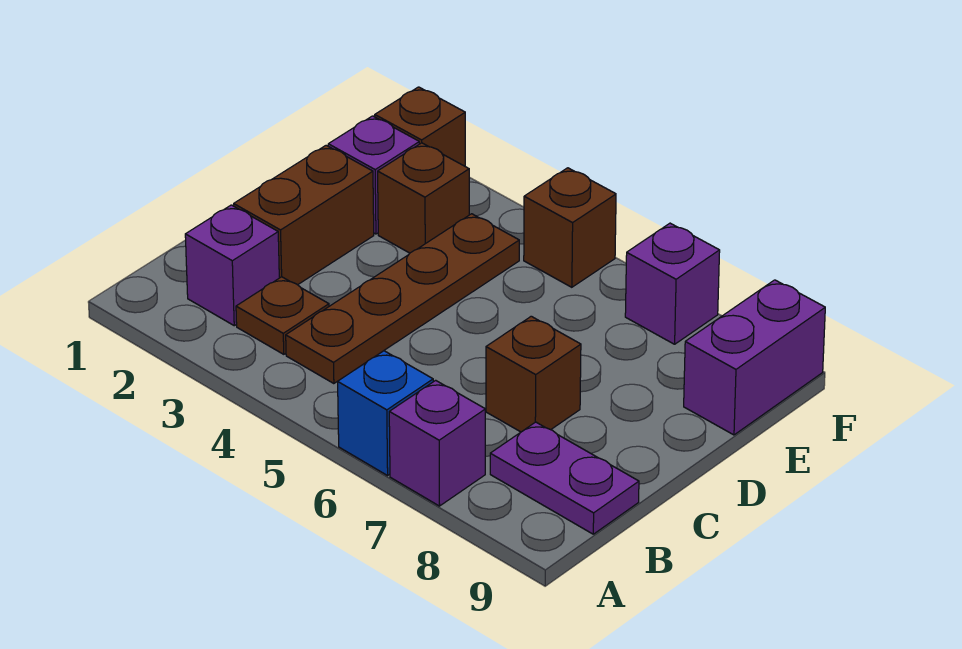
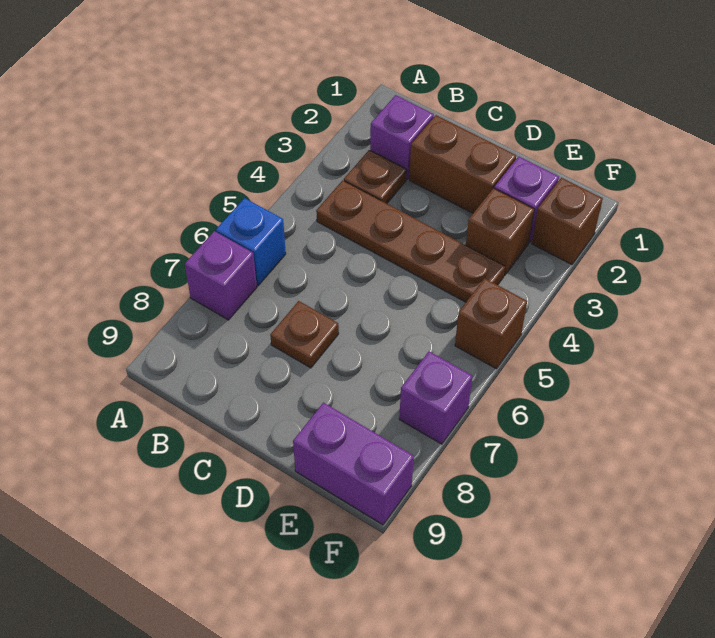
purple 1x2 plate [490,422,639,534] -> none
brown 1x1 brick [486,316,581,432] -> brown 1x1 plate [270,301,339,368]

